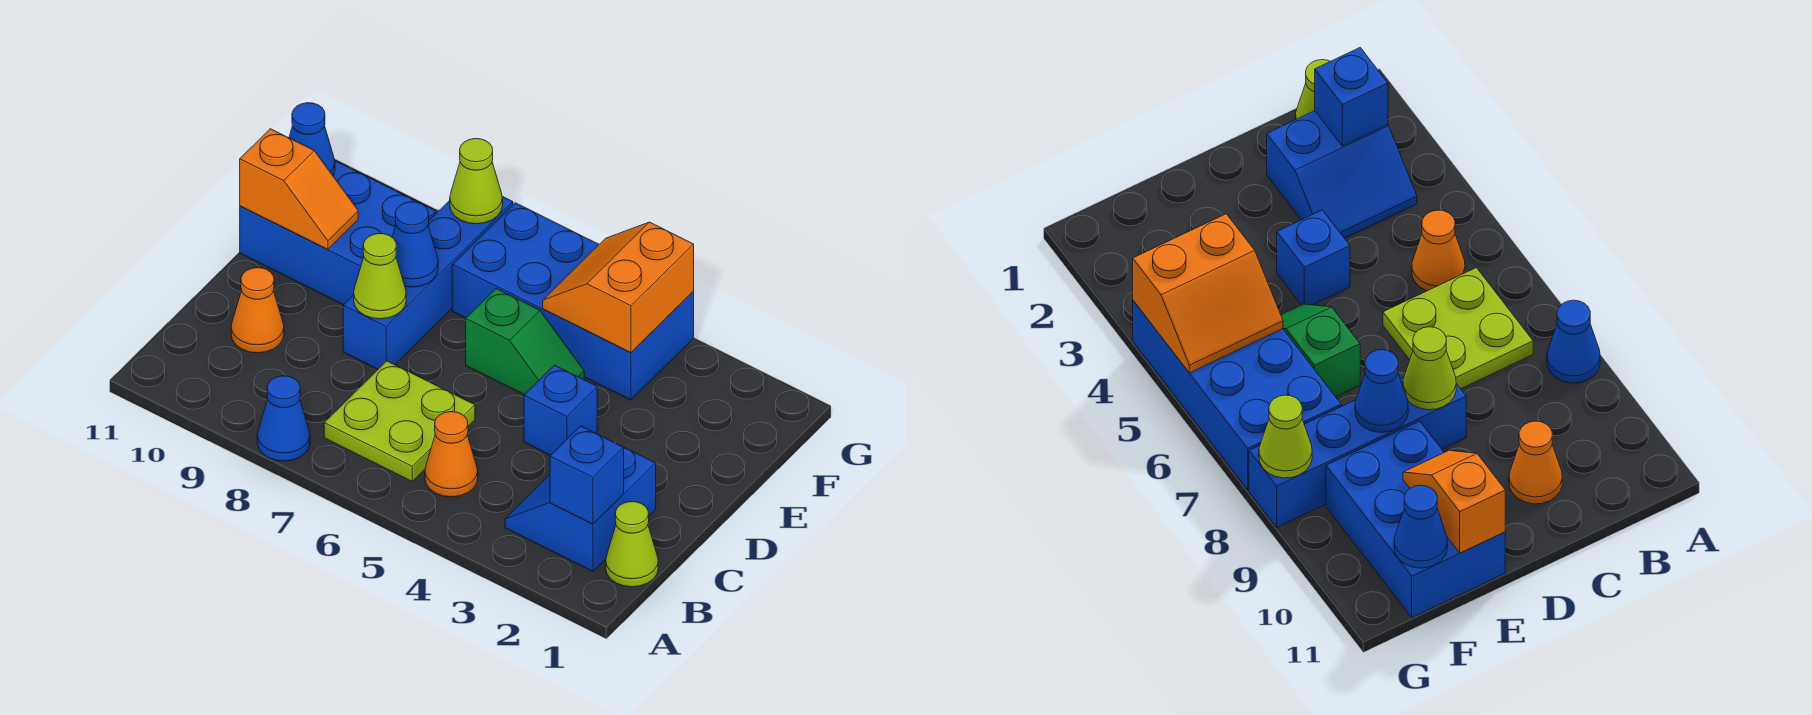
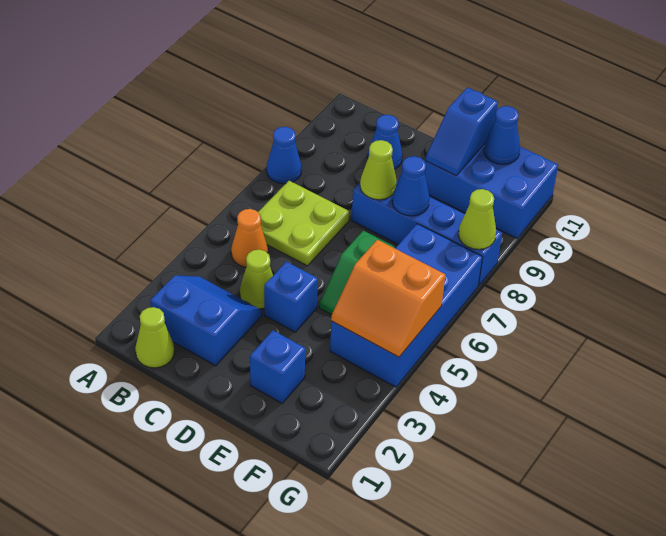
blue 1x1 brick [550,426,624,524] -> blue 1x1 brick moved to [250,330,305,403]
none -> lime 1x1 cone [240,250,273,309]
orange 1x1 cone [231,268,284,353] -> blue 1x1 cone [368,115,402,169]
blue 2x3 brick [240,161,436,305] -> blue 2x3 brick turned to [425,144,558,238]
orange 1x2 slope [240,129,358,249] -> blue 1x2 slope [426,87,498,176]
orange 2x2 slope [543,222,694,353] -> orange 2x2 slope turned to [331,240,445,357]

